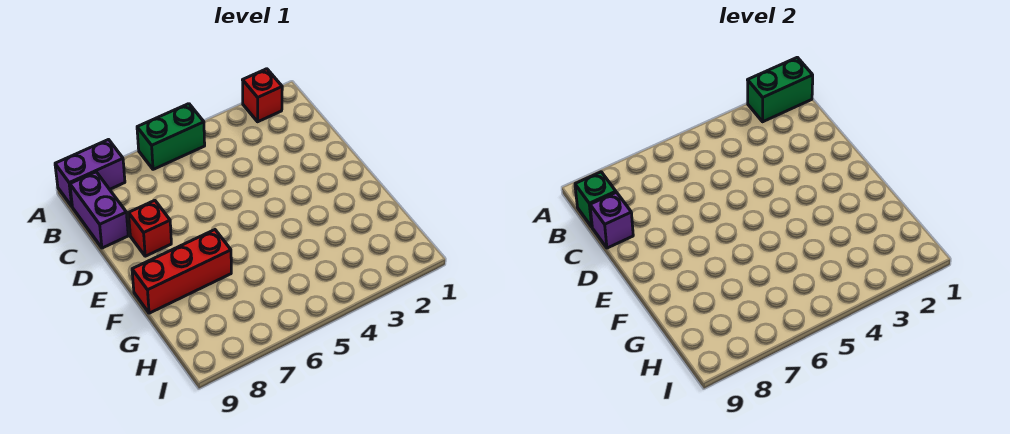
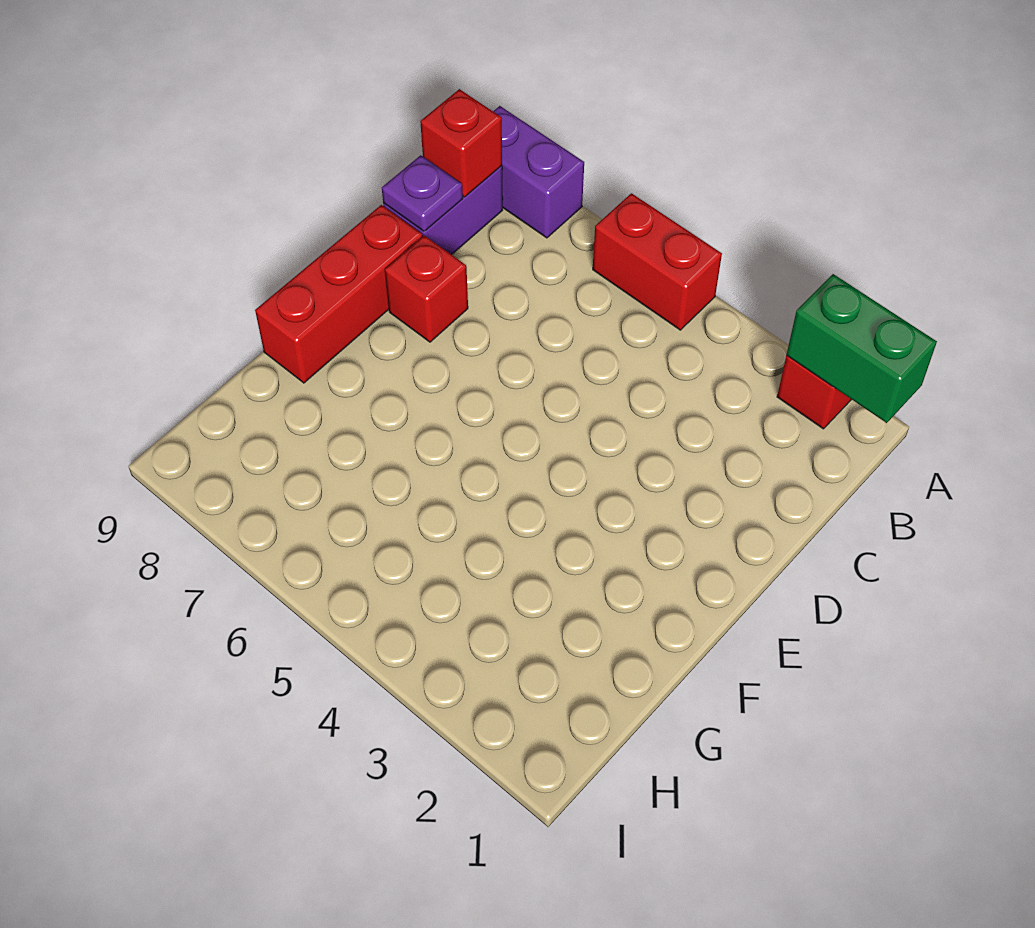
green 1x2 brick [137,104,205,169] -> red 1x2 brick [593,193,722,330]
green 1x1 brick [575,172,616,227] -> red 1x1 brick [420,89,502,197]
purple 1x1 brick [590,192,633,248] -> purple 1x1 plate [382,155,463,232]
red 1x3 brick [132,230,231,313] -> red 1x3 brick turned to [255,205,422,383]

